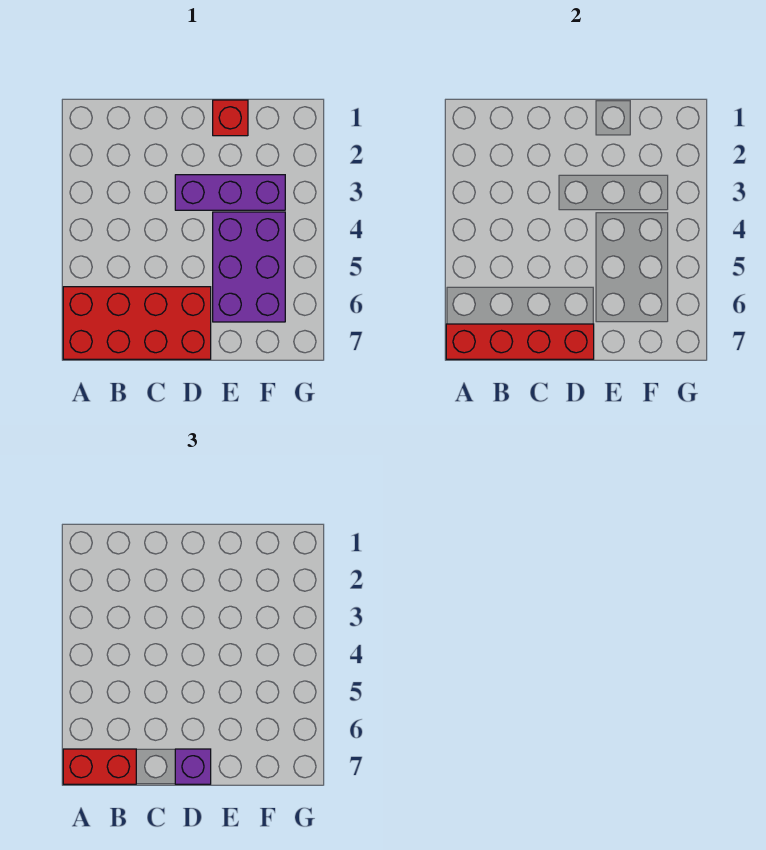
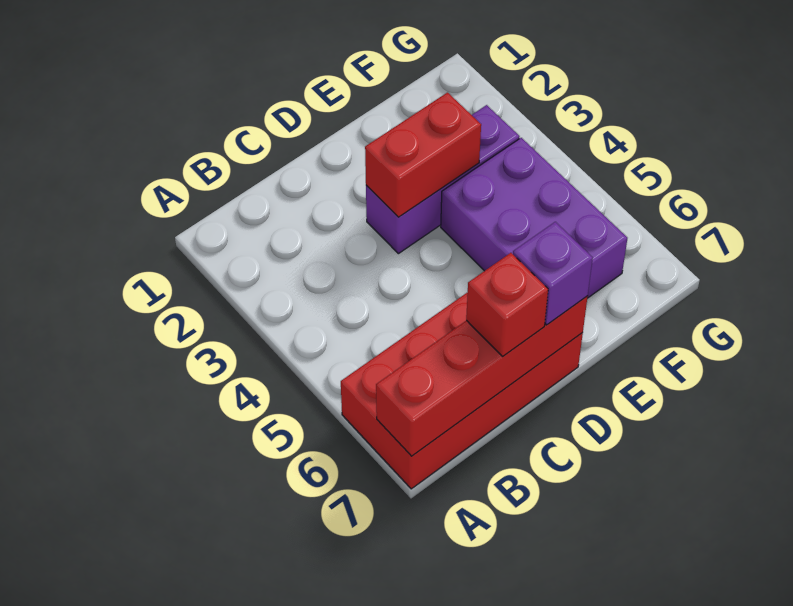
red 1x2 brick [63,749,136,784] -> red 1x2 brick moved to [365,93,481,217]
red 1x1 brick [213,100,248,136] -> red 1x1 brick moved to [466,253,548,356]

